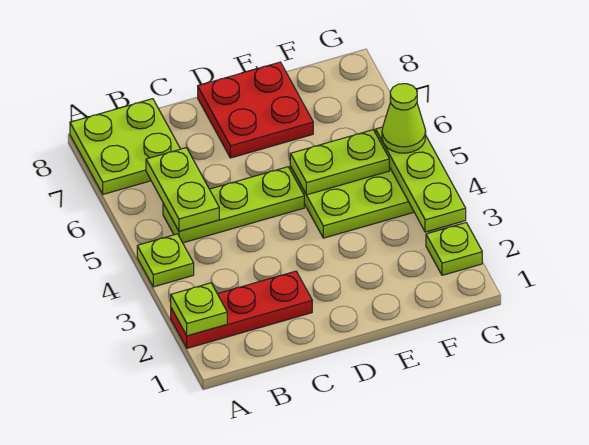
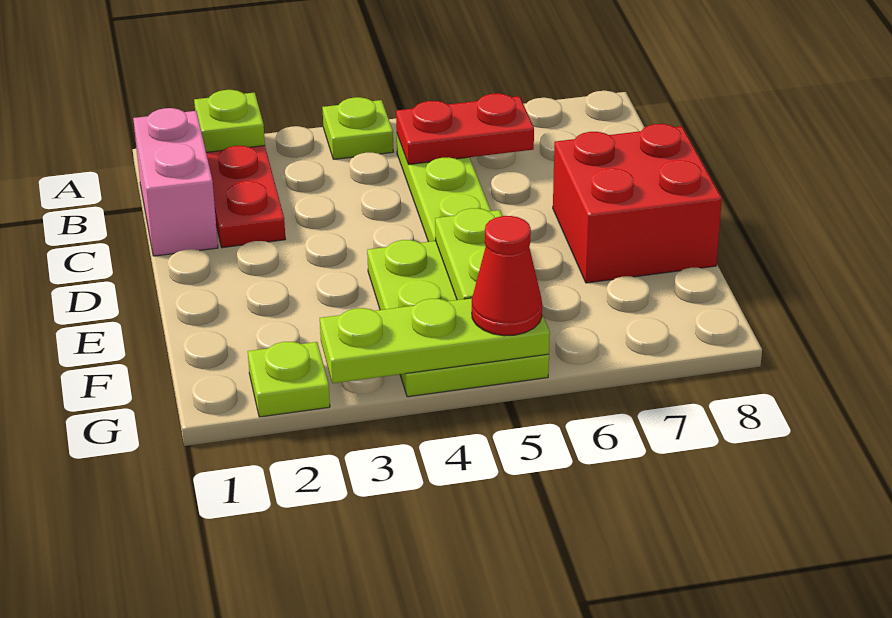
lime 2x2 plate [70,99,180,194] -> none
none -> pink 1x2 brick [133,108,218,256]
lime 1x2 plate [146,148,219,231] -> red 1x2 plate [396,93,534,165]
red 2x2 plate [198,62,313,158] -> red 2x2 brick [553,124,722,283]
lime 1x1 cone [382,84,426,153] -> red 1x1 cone [472,216,542,336]

